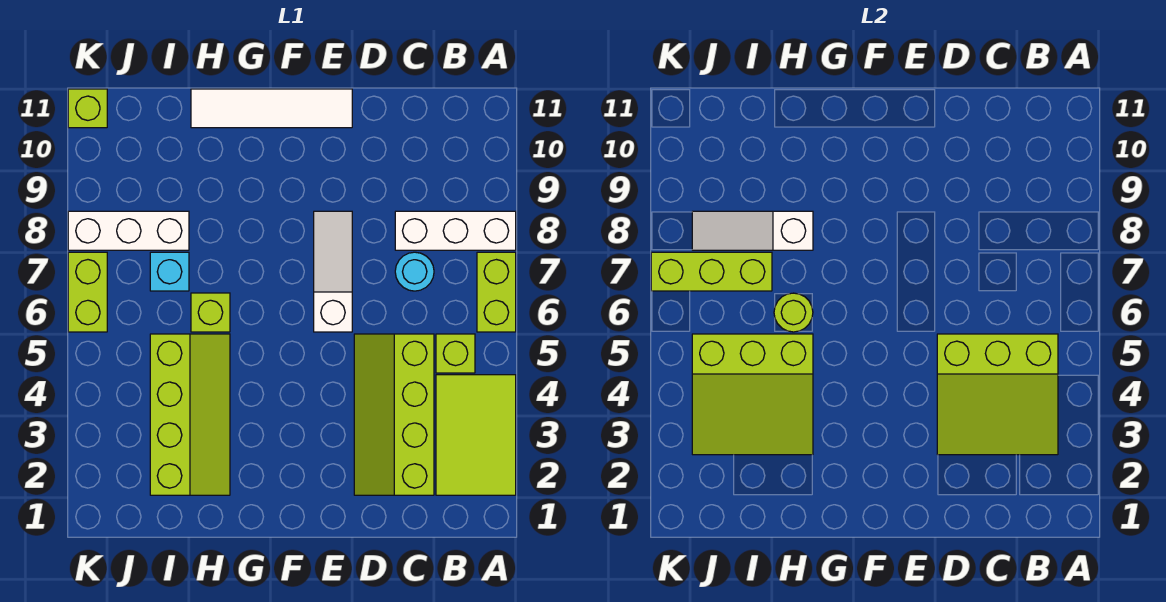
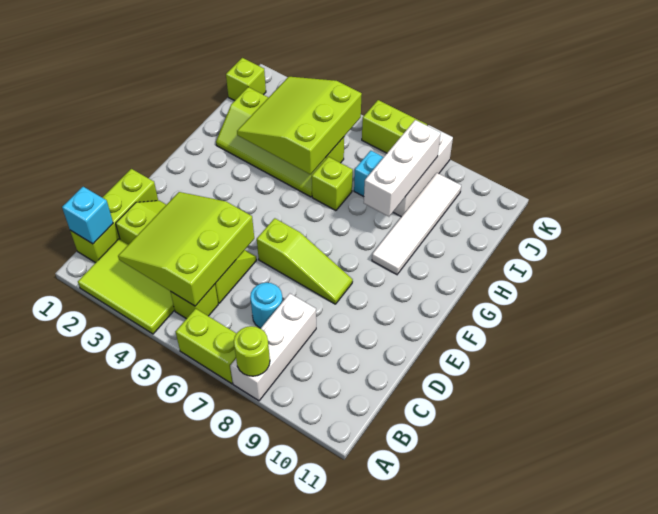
none -> cyan 1x1 brick [62,187,113,244]
white 1x3 slope [314,211,352,332] -> lime 1x3 slope [257,218,353,304]
white 1x4 tile [191,89,352,128] -> white 1x4 tile moved to [372,173,461,274]
lime 1x1 round brick [774,293,813,332] -> lime 1x1 round brick moved to [234,326,270,376]
white 1x3 slope [692,211,813,250] -> white 1x3 brick [364,120,441,217]
lime 1x3 brick [651,252,772,291] -> lime 1x3 brick moved to [70,169,158,263]
lime 1x1 brick [68,89,107,128] -> lime 1x1 brick moved to [226,58,266,101]

